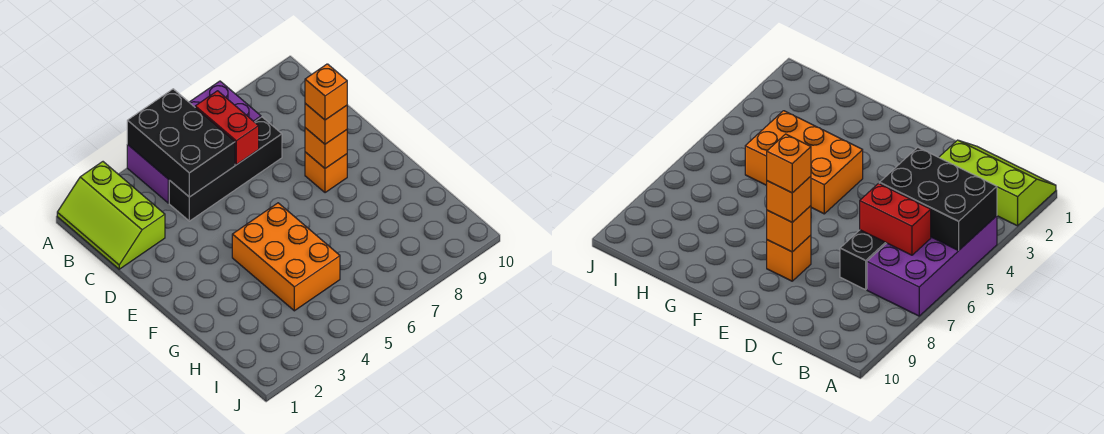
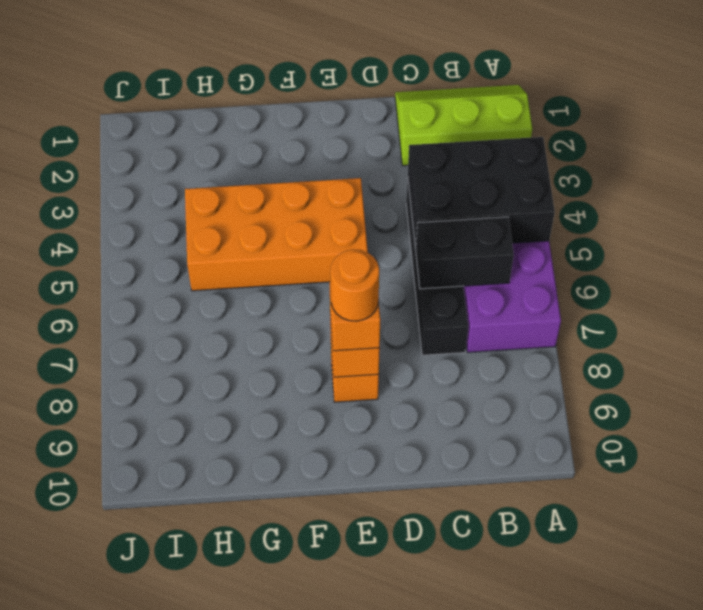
red 1x2 brick [195,91,259,165] -> black 1x2 brick [416,217,514,289]
orange 1x1 brick [305,64,347,120] -> orange 1x1 round brick [330,249,379,321]
orange 2x3 brick [232,203,340,311] -> orange 2x4 brick [185,178,368,291]

